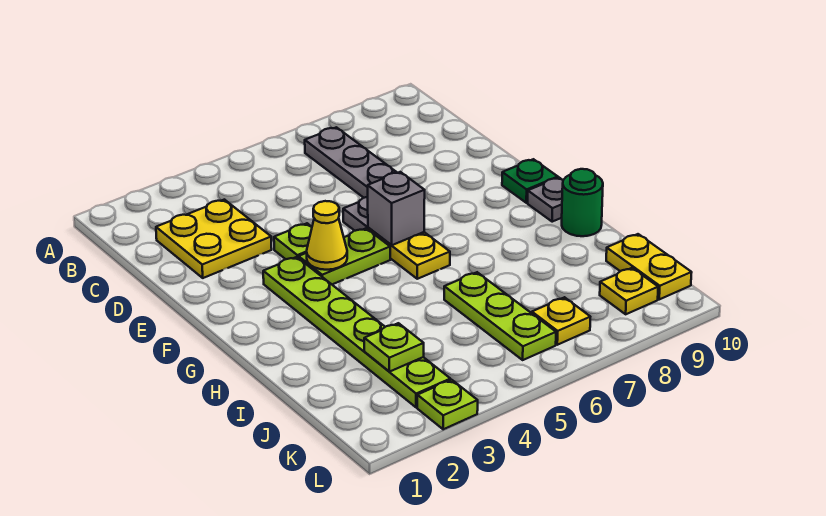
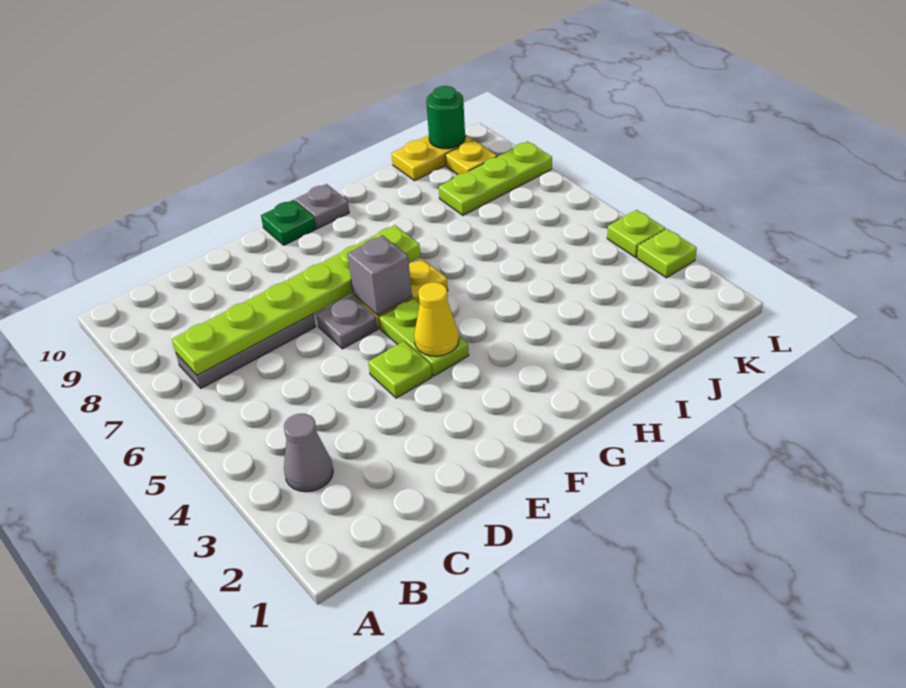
none -> grey 1x1 cone [284,414,333,492]
yellow 2x2 plate [156,200,272,278] -> none
lime 1x6 plate [263,257,450,408] -> lime 1x6 plate moved to [172,225,421,375]
green 1x1 round brick [562,169,603,236] -> green 1x1 round brick moved to [426,86,465,149]
lime 1x3 plate [444,272,556,360] -> lime 1x3 plate moved to [439,142,552,215]
lime 1x1 plate [364,323,424,372] -> lime 1x1 plate moved to [607,210,665,257]
yellow 1x1 plate [532,297,590,345] -> none

